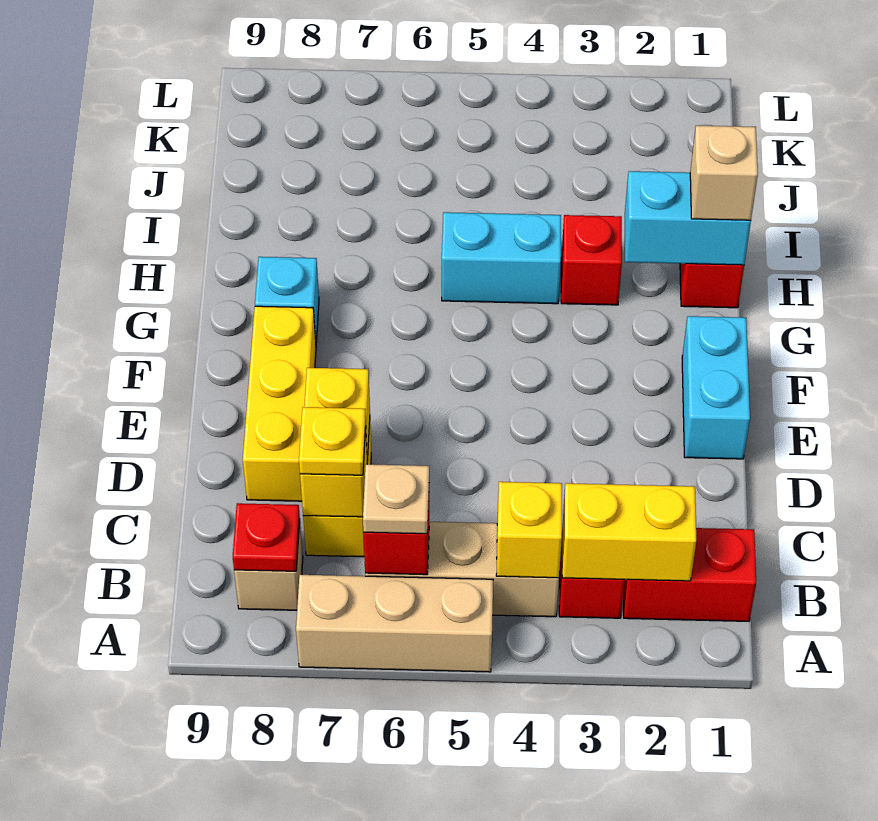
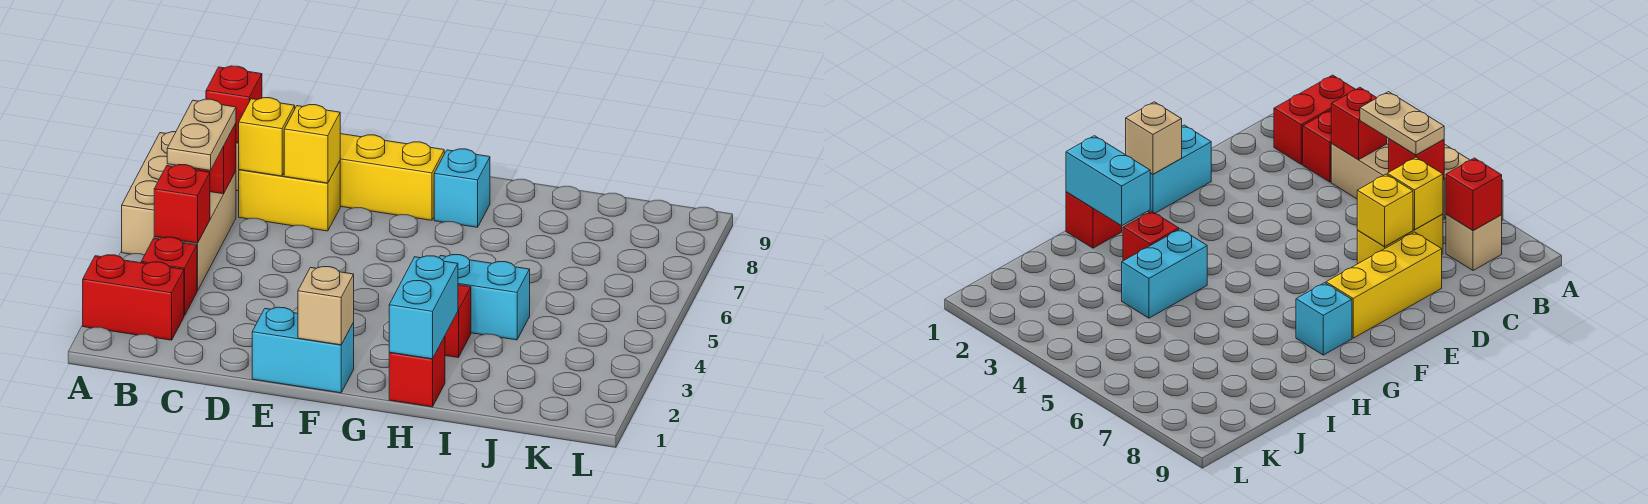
red 1x2 brick [624,528,756,621] -> red 1x2 brick turned to [83,255,184,340]
yellow 1x2 brick [562,483,696,581] -> none
yellow 1x1 brick [496,482,562,578] -> red 1x1 brick [154,165,210,243]
tan 1x1 plate [363,464,429,534] -> tan 1x2 plate [167,99,236,170]
red 1x1 plate [233,503,300,571] -> red 1x1 brick [206,66,262,143]
yellow 1x1 plate [299,407,366,475] -> none
tan 1x1 brick [690,126,758,220] -> tan 1x1 brick moved to [298,267,354,345]
cyan 1x2 brick [442,212,561,304] -> cyan 1x2 brick turned to [439,255,530,340]

